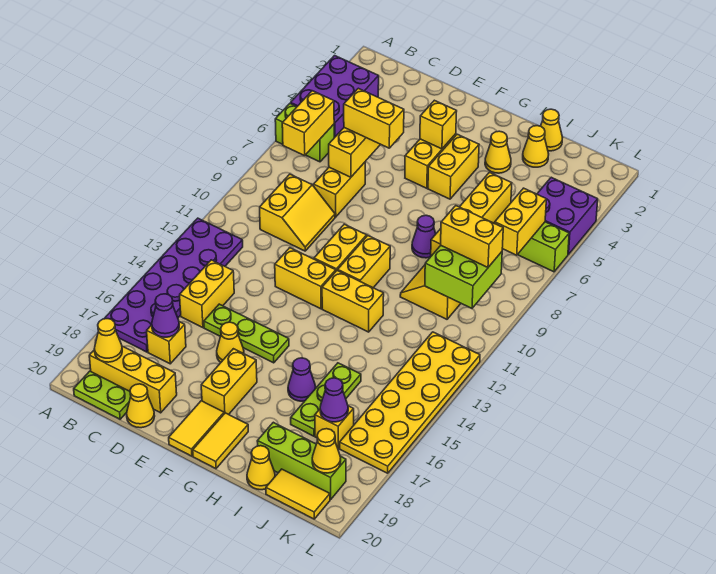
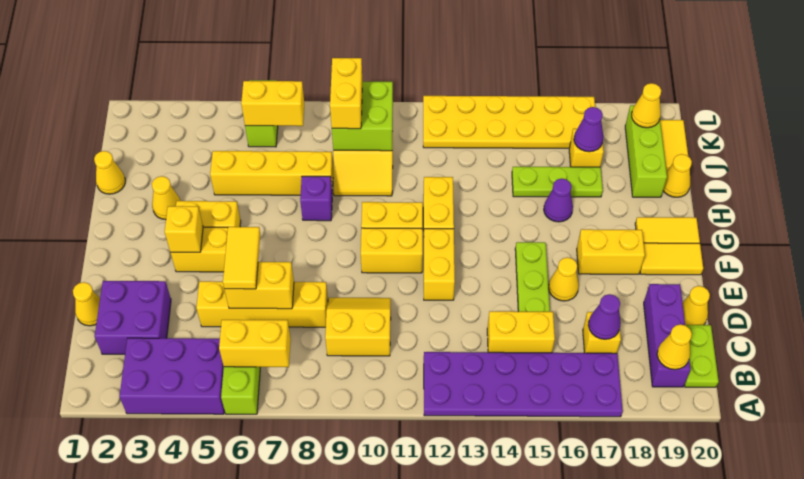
yellow 1x3 brick [89,346,177,413] -> purple 1x3 brick [644,284,691,387]
yellow 1x2 brick [344,88,404,148] -> yellow 1x2 tile [223,227,260,289]
yellow 1x2 brick [314,162,365,217] -> yellow 1x4 brick [196,281,328,327]
purple 1x1 cone [412,215,436,258] -> purple 1x1 brick [300,176,332,221]
yellow 1x1 cone [523,126,549,167] -> yellow 1x1 cone moved to [73,282,100,326]
purple 2x2 brick [537,177,598,255] -> purple 2x2 brick moved to [95,281,171,354]

